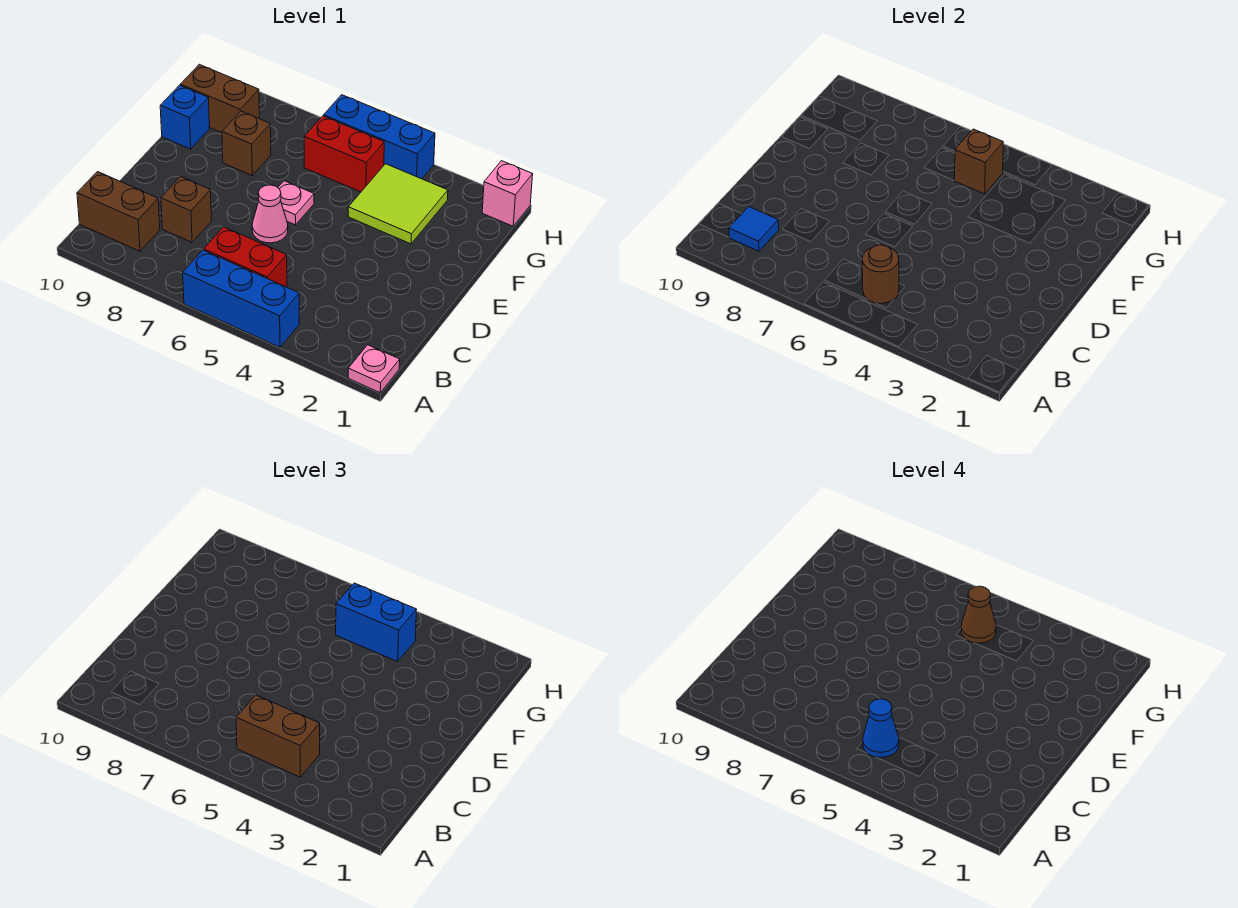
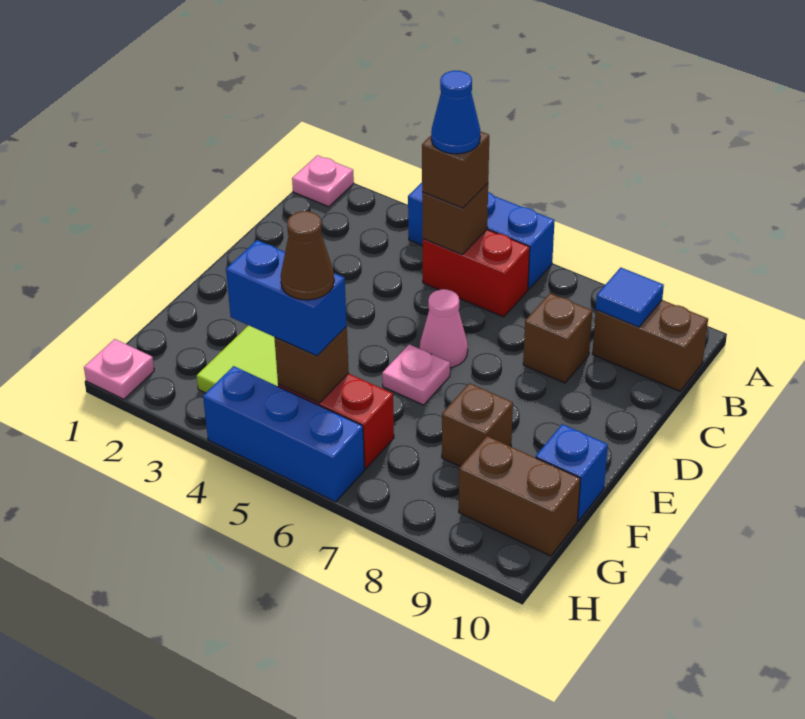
brown 1x2 brick [236,695,320,777] -> brown 1x1 brick [422,131,489,208]
brown 1x1 round brick [862,245,899,303] -> brown 1x1 brick [422,183,488,254]
pink 1x1 brick [482,161,533,226] -> pink 1x1 plate [84,339,154,399]

